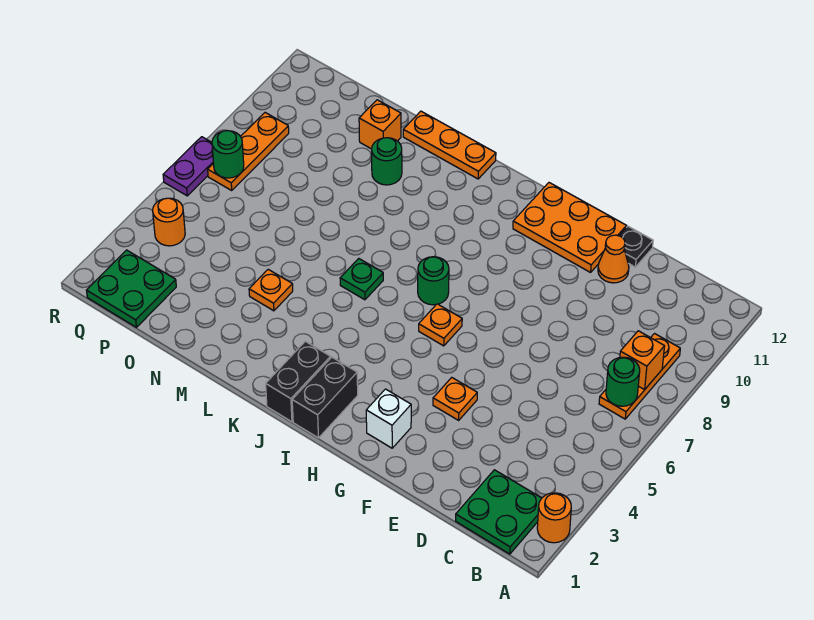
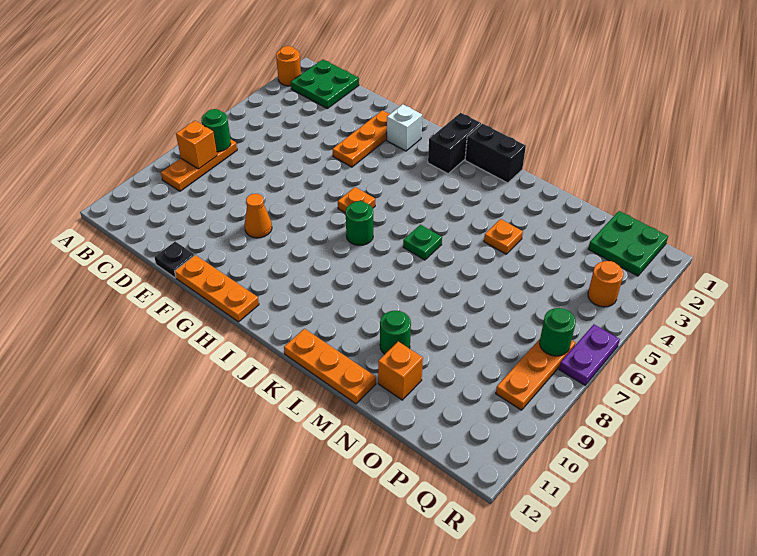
orange 1x1 cone [598,235,629,283] -> orange 1x1 cone moved to [245,194,272,238]
orange 1x1 plate [433,378,477,420] -> orange 1x3 plate [333,110,390,167]
orange 2x3 plate [513,183,626,272] -> orange 1x3 plate [175,255,259,322]
black 1x2 brick [266,341,331,422] -> black 1x2 brick turned to [465,124,526,183]

